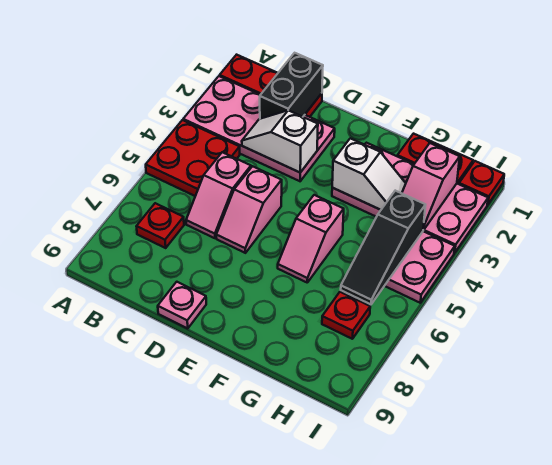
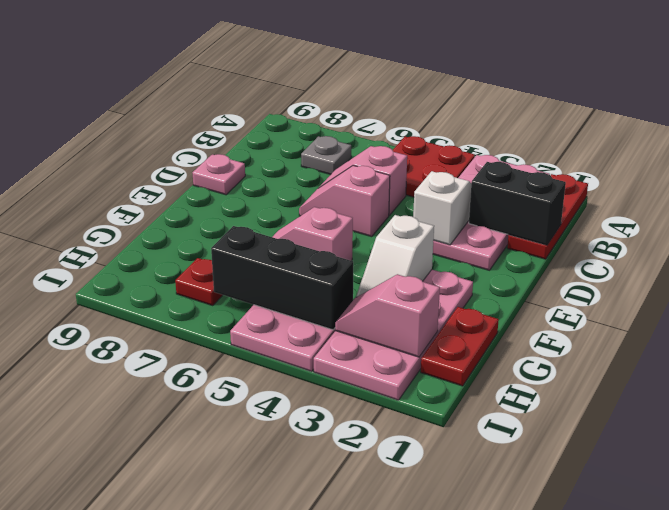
red 1x1 plate [136,203,184,248] -> grey 1x1 plate [301,136,351,175]
black 1x3 slope [341,191,425,304] -> black 1x3 brick [211,226,353,330]
red 1x1 plate [459,161,504,205] -> none

